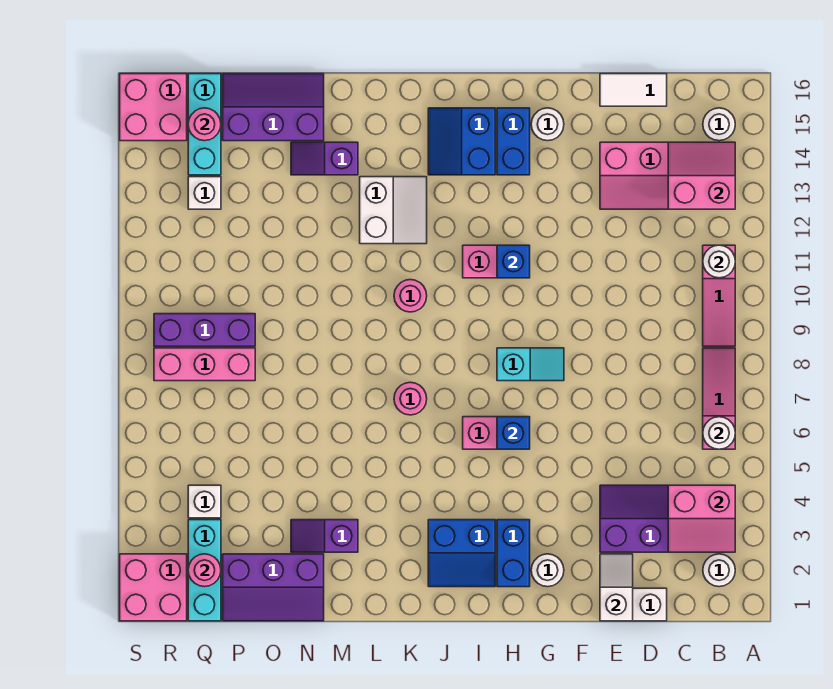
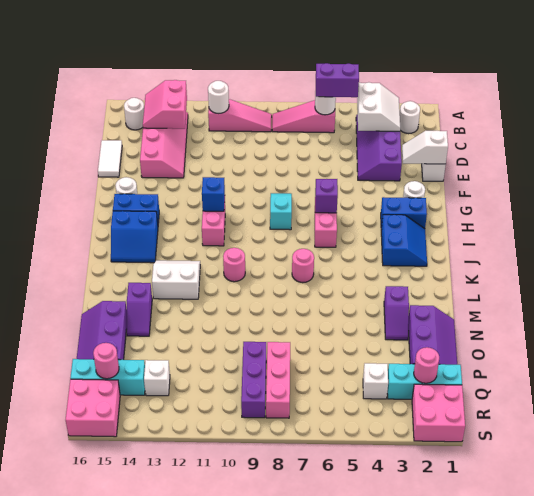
pink 2x2 slope [668,485,735,552] -> white 2x2 slope [357,82,400,131]
none -> purple 1x2 brick [316,63,359,97]
blue 1x1 brick [497,417,530,449] -> purple 1x1 brick [315,179,338,213]

